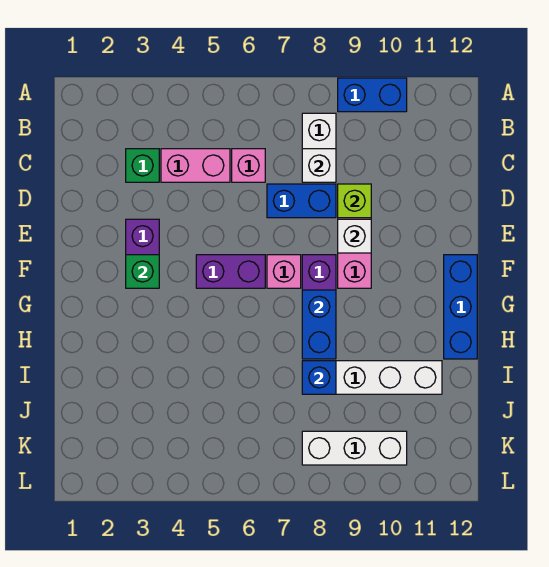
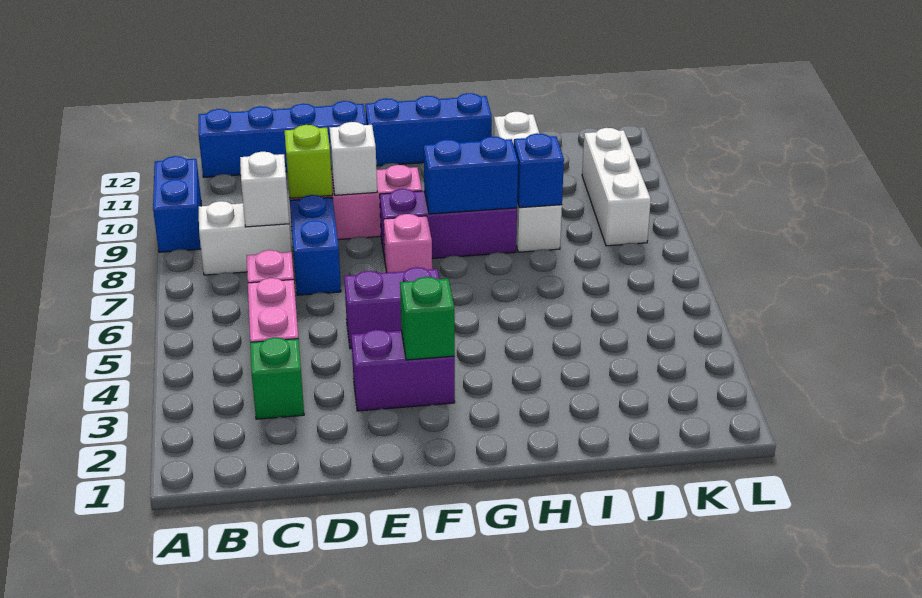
none -> blue 1x4 brick [199,101,367,177]
purple 1x2 brick [196,255,265,288] -> purple 1x2 brick turned to [344,267,439,349]

